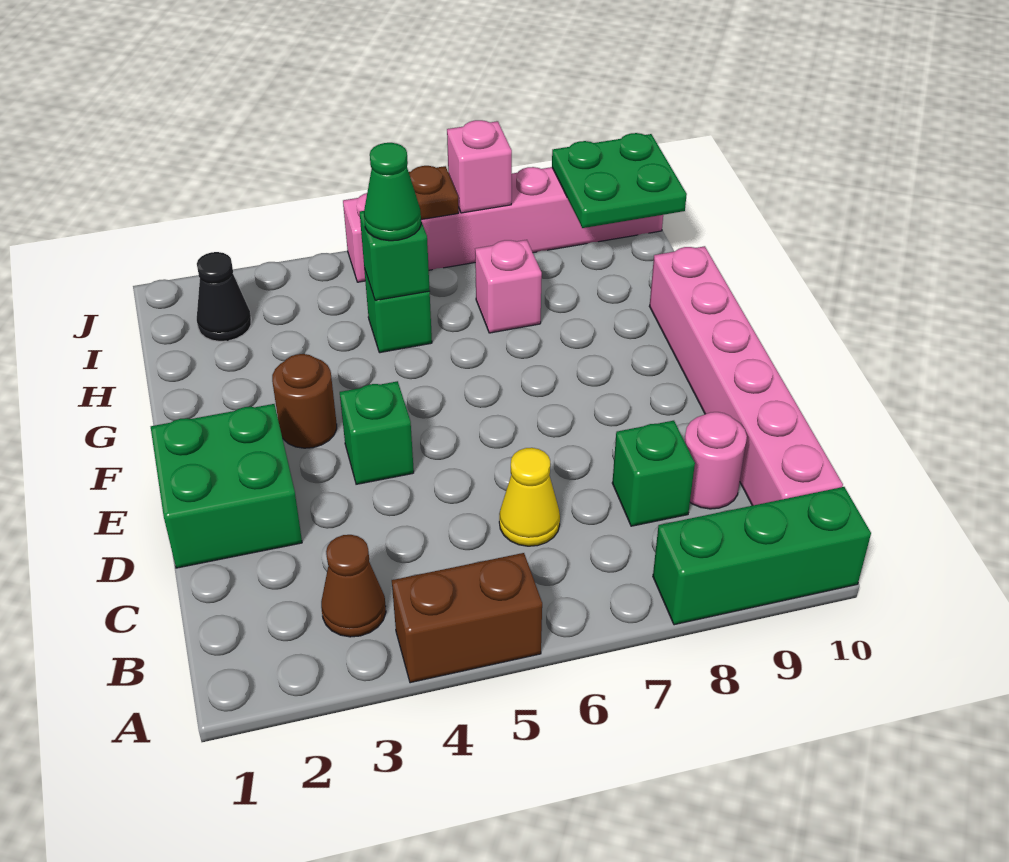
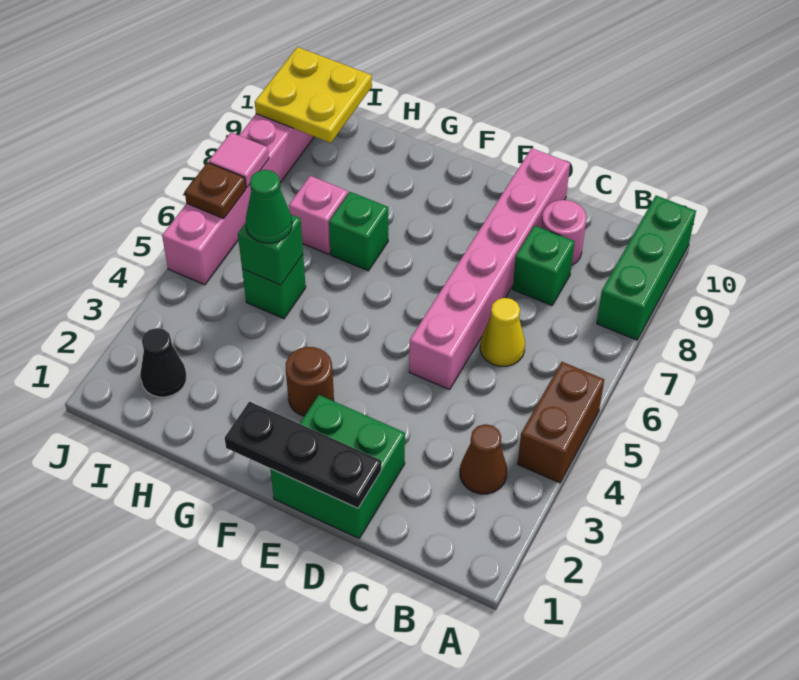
pink 1x6 brick [649,246,843,506] -> pink 1x6 brick turned to [409,148,570,390]
none -> black 1x3 plate [225,402,381,508]
green 1x1 brick [340,381,414,484] -> green 1x1 brick moved to [329,192,388,271]
green 2x2 plate [552,133,687,228] -> yellow 2x2 plate [255,47,372,143]
pink 1x1 brick [447,120,512,213] -> pink 1x1 tile [209,133,269,187]

